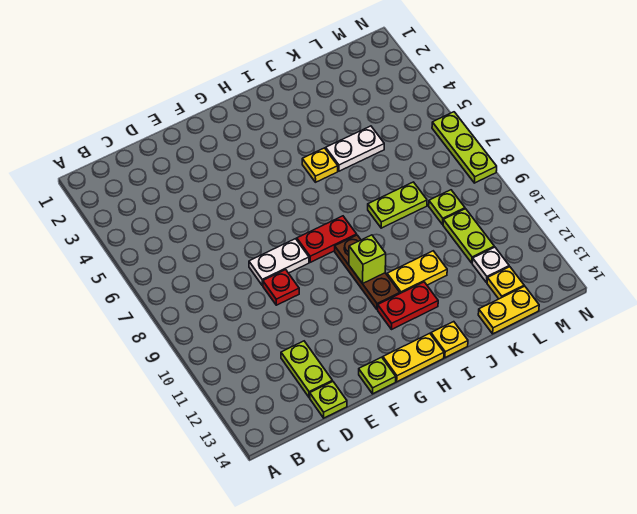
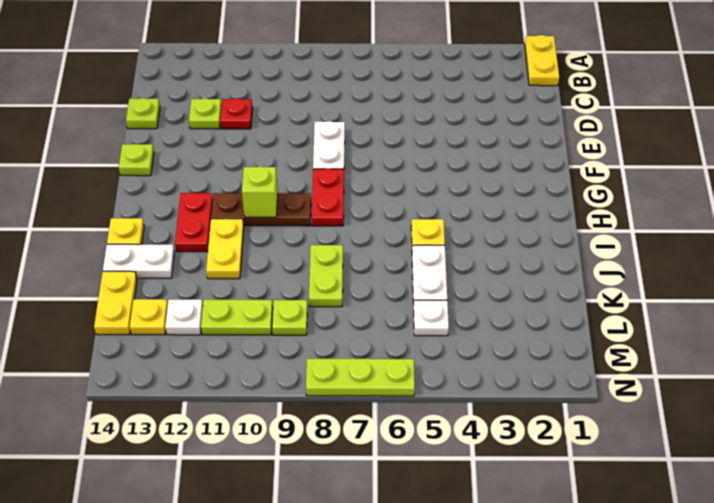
lime 1x2 plate [281,341,332,398] -> lime 1x1 plate [189,98,222,129]
red 1x1 plate [263,270,299,305] -> red 1x1 plate moved to [220,98,252,129]
yellow 1x2 plate [383,333,444,382] -> yellow 1x2 plate moved to [525,35,559,86]
none -> white 1x2 plate [103,244,174,278]
none -> white 1x1 plate [414,300,449,336]

